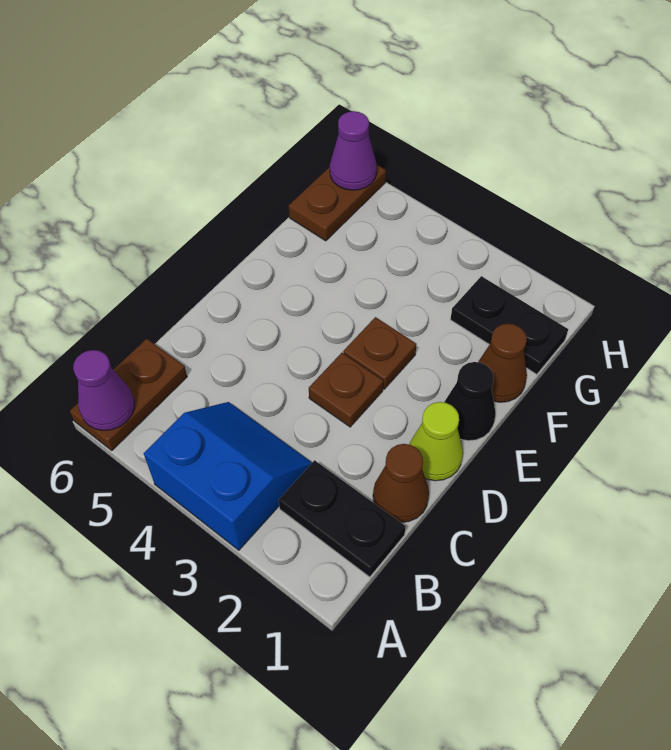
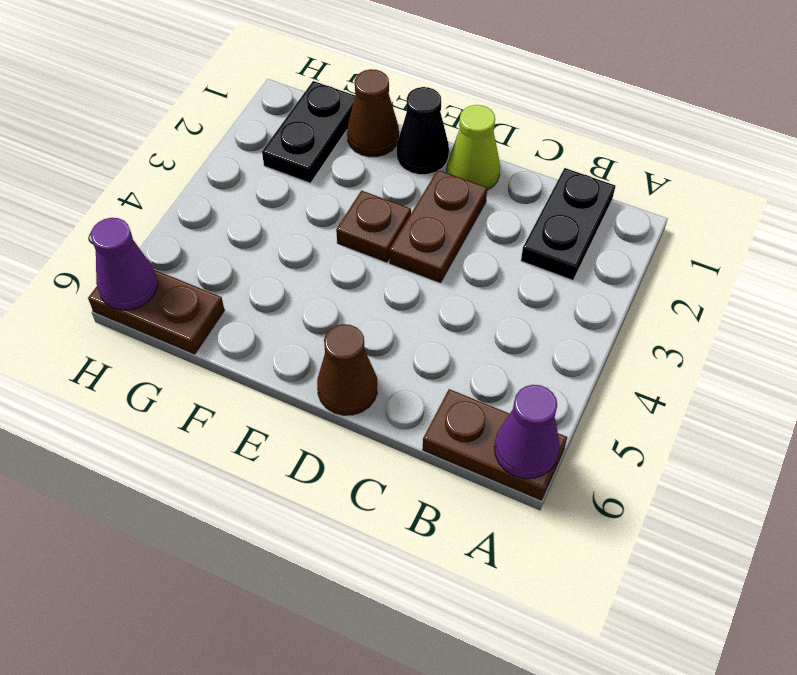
blue 2x2 slope [144,402,312,550] -> none
brown 1x1 cone [373,444,429,522] -> brown 1x1 cone moved to [317,324,377,415]
brown 1x1 plate [309,353,383,427] -> brown 1x2 plate [390,170,487,283]

